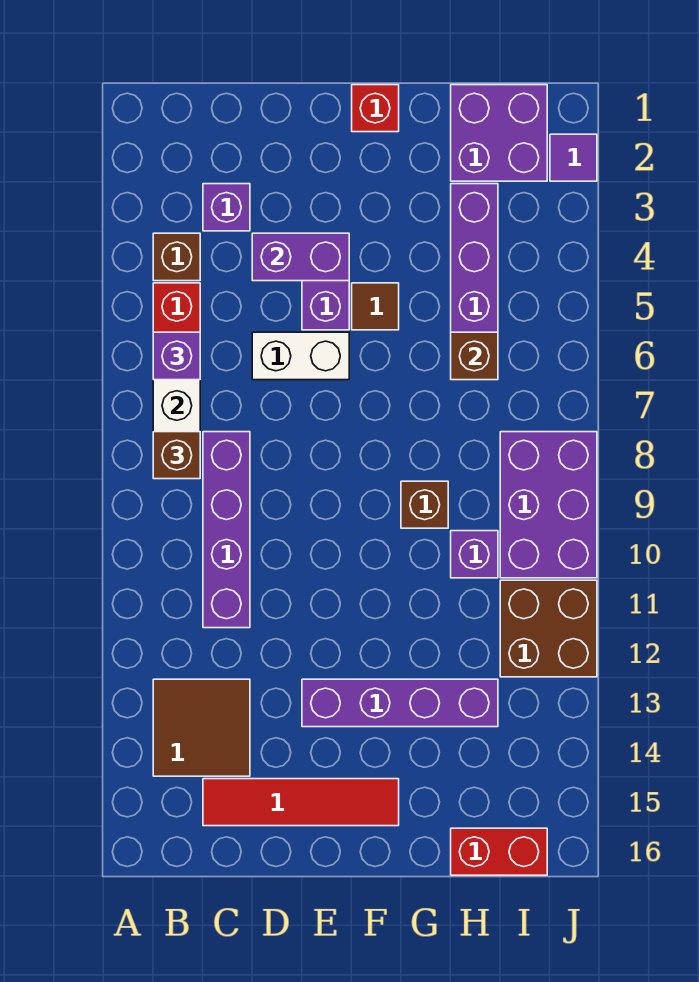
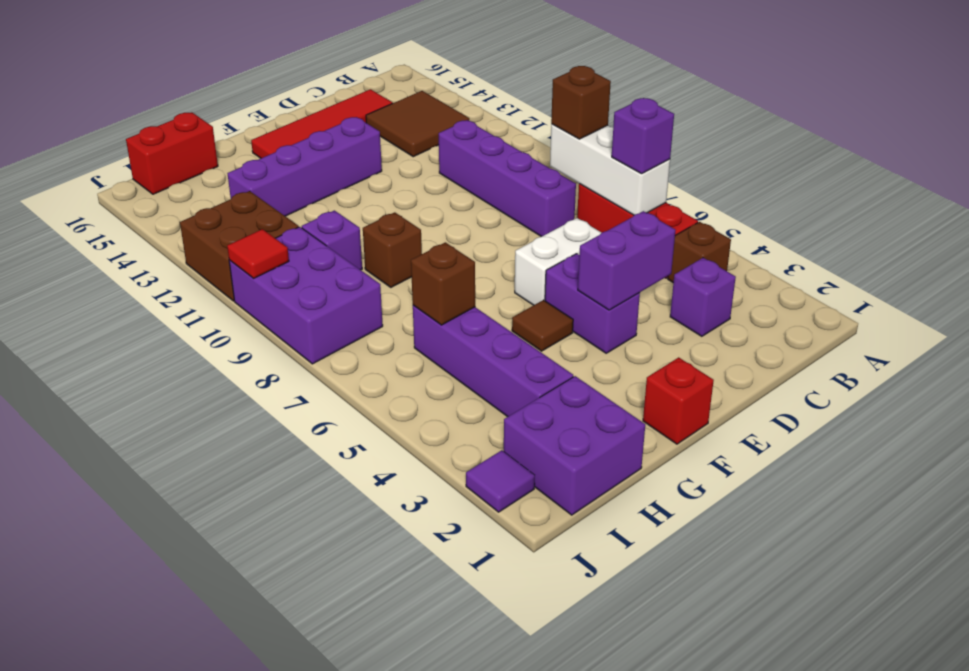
none -> red 1x1 tile [227,229,289,278]

